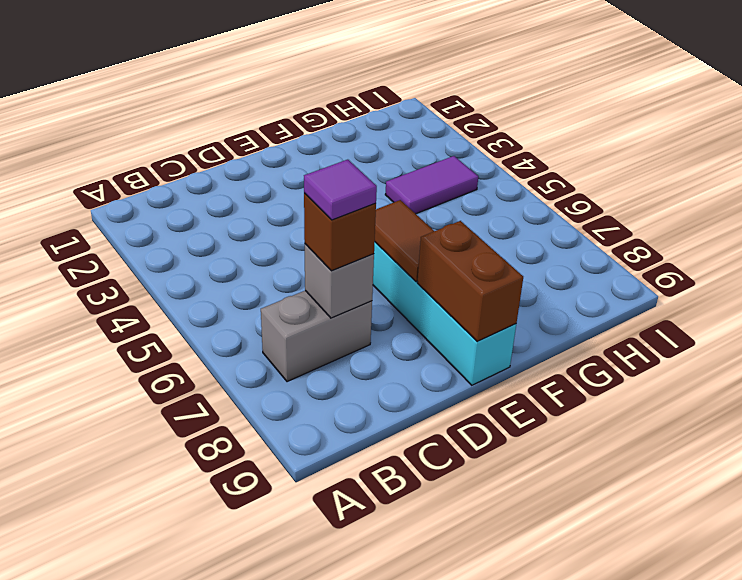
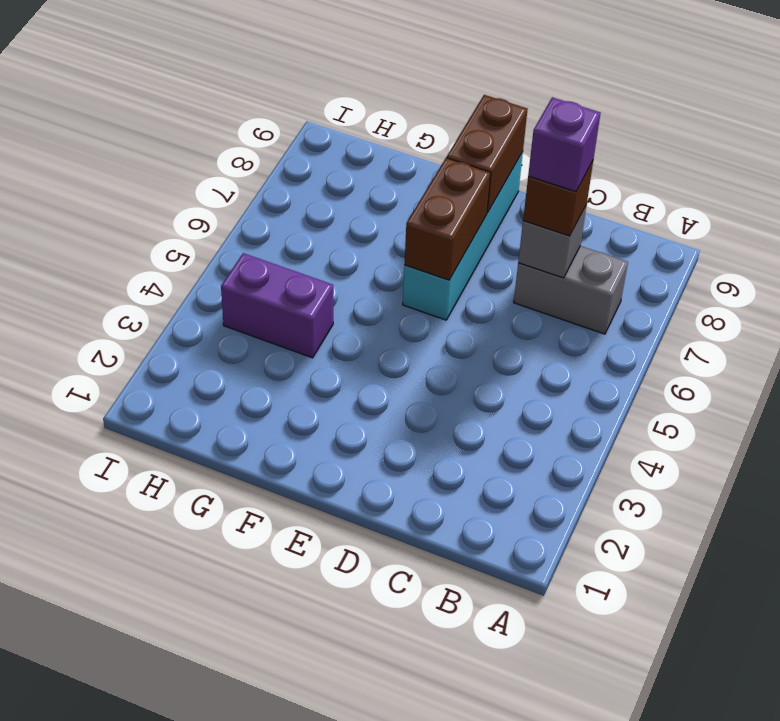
purple 1x1 tile [304,160,377,220] -> purple 1x1 brick [528,97,601,192]
brown 1x2 tile [375,200,434,282] -> brown 1x2 brick [404,158,491,280]
purple 1x2 tile [385,156,478,214] -> purple 1x2 brick [221,253,333,358]

